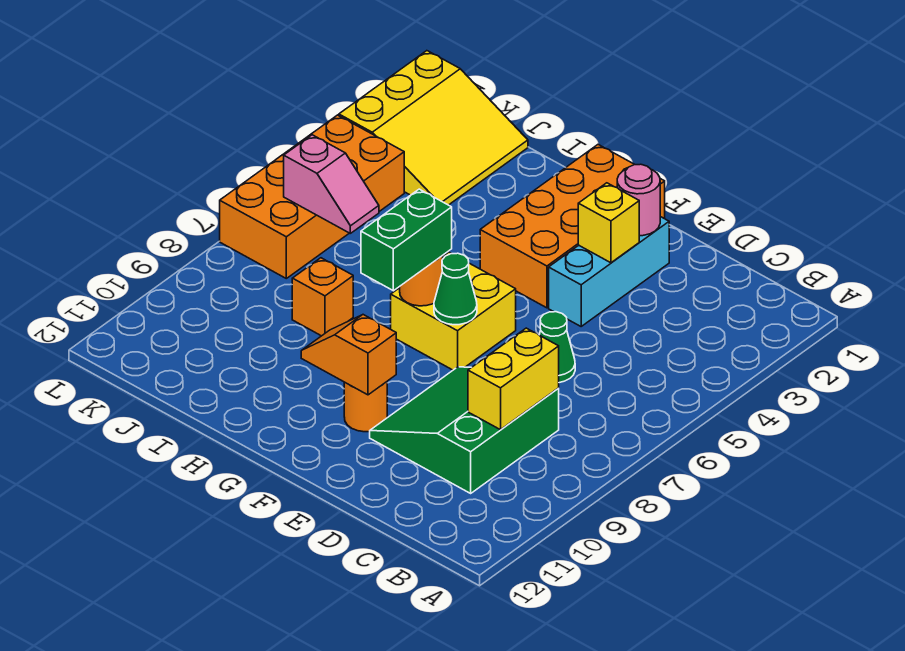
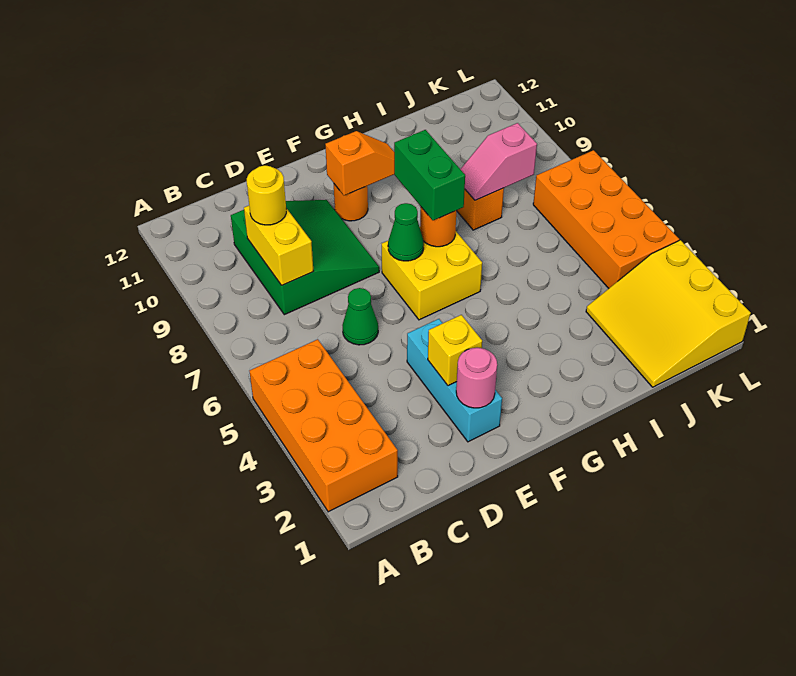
none -> yellow 1x1 round brick [247,165,286,225]
orange 2x4 brick [480,145,665,308] -> orange 2x4 brick moved to [250,339,398,512]
pink 1x2 slope [284,135,379,233] -> pink 1x2 slope moved to [460,123,537,200]

